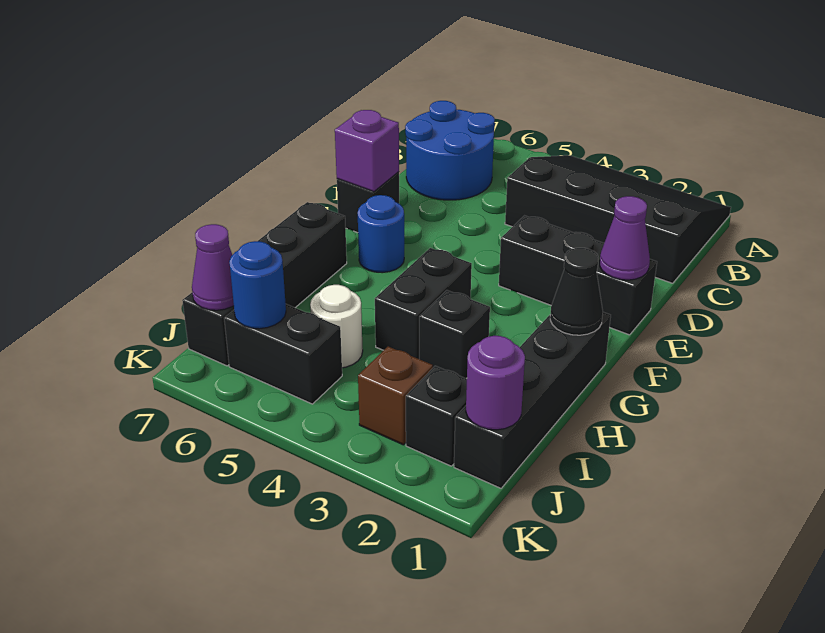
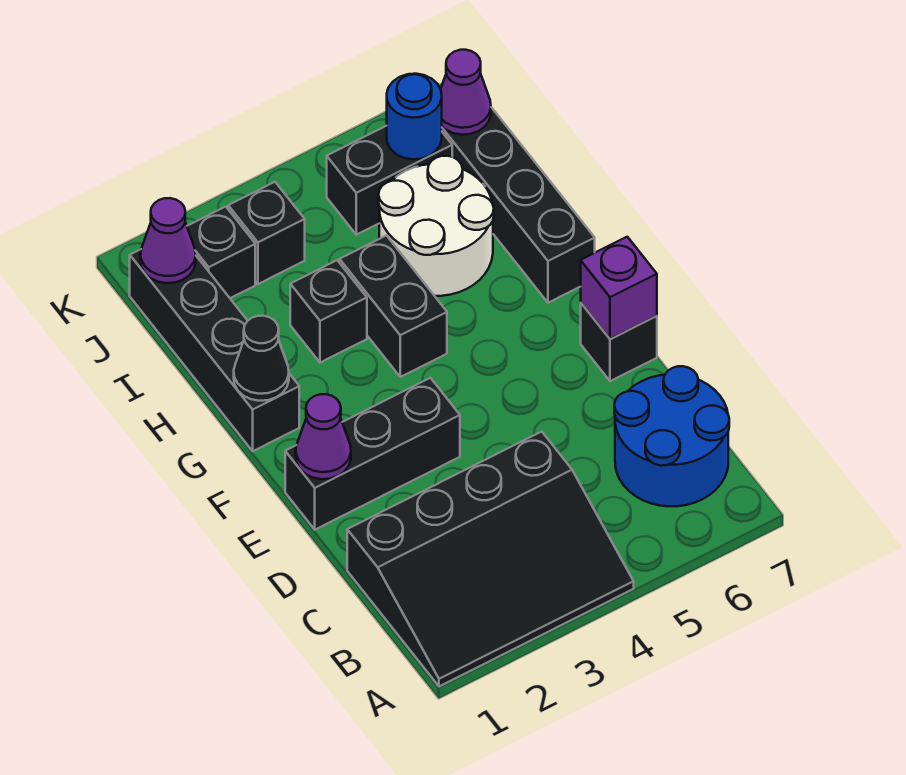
blue 1x1 round brick [358,195,404,273] -> none
white 1x1 round brick [310,285,363,368] -> white 2x2 round brick [379,156,494,296]
purple 1x1 round brick [466,336,525,430] -> purple 1x1 cone [140,198,196,283]
brown 1x1 brick [358,346,433,445] -> black 1x1 brick [228,182,305,284]

